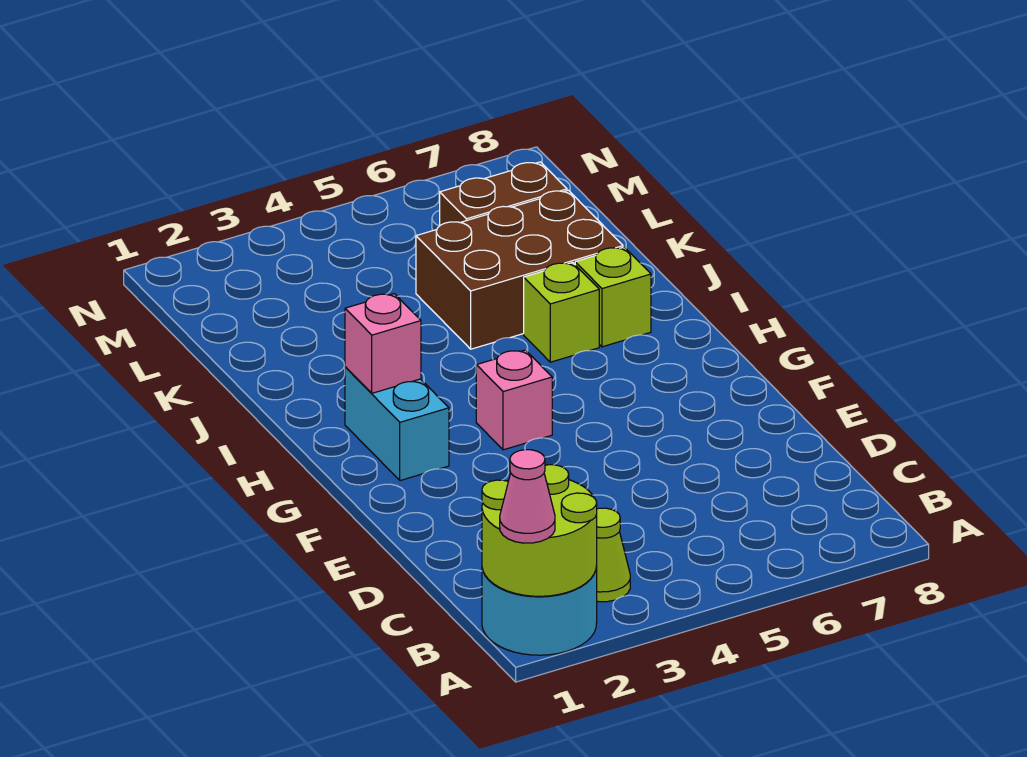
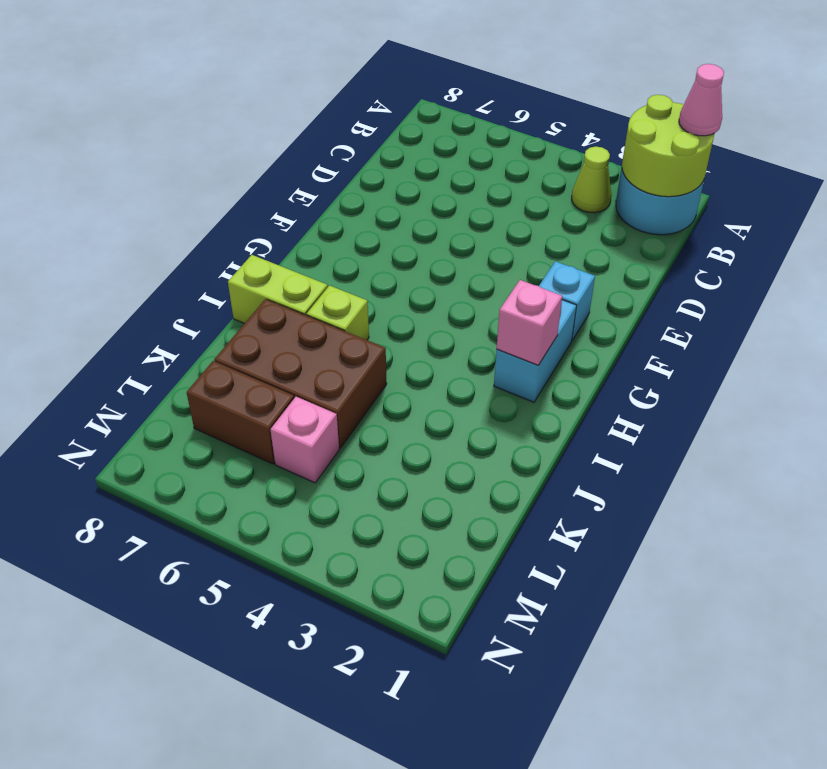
none -> cyan 1x1 brick [539,261,595,340]
pink 1x1 brick [476,350,552,450] -> pink 1x1 brick moved to [270,397,339,483]
lime 1x1 brick [575,247,651,347] -> lime 1x2 brick [228,255,328,324]

